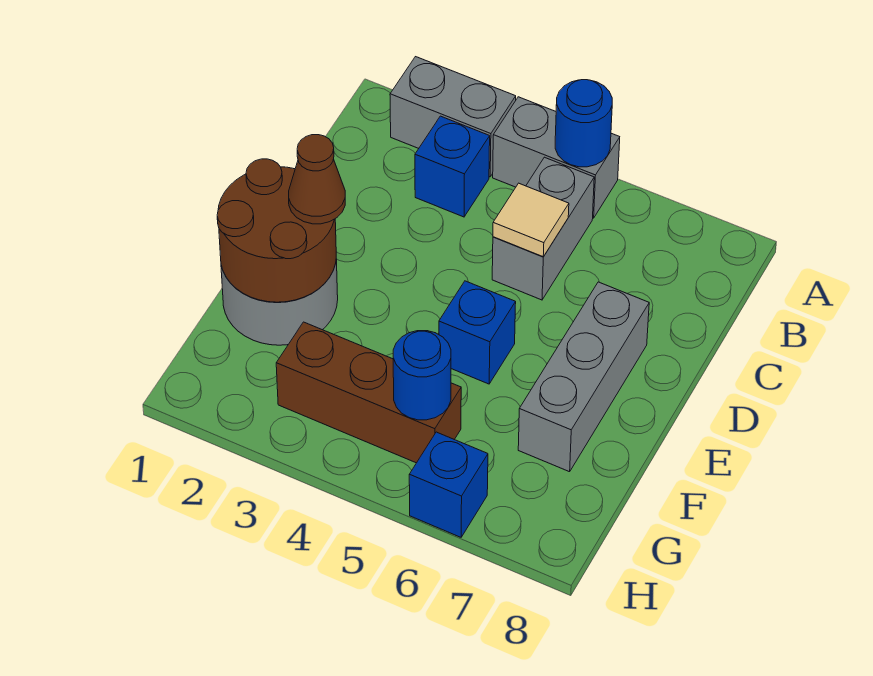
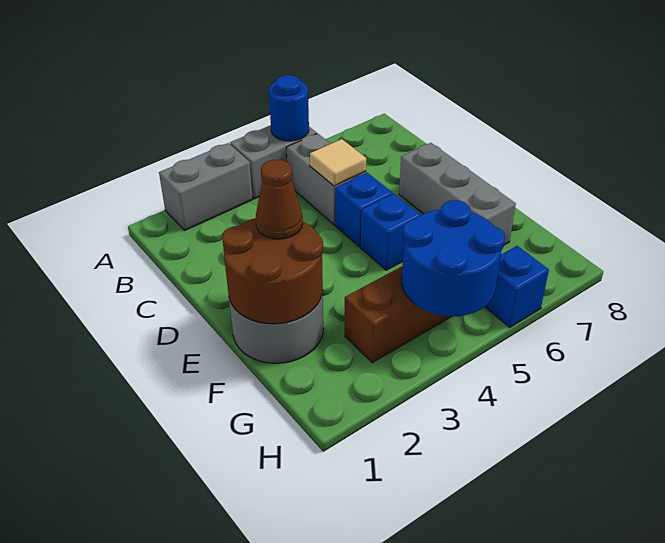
blue 1x1 brick [415,116,490,217] -> blue 1x1 brick moved to [335,173,393,247]
blue 1x1 round brick [393,331,451,420] -> blue 2x2 round brick [402,200,505,317]

